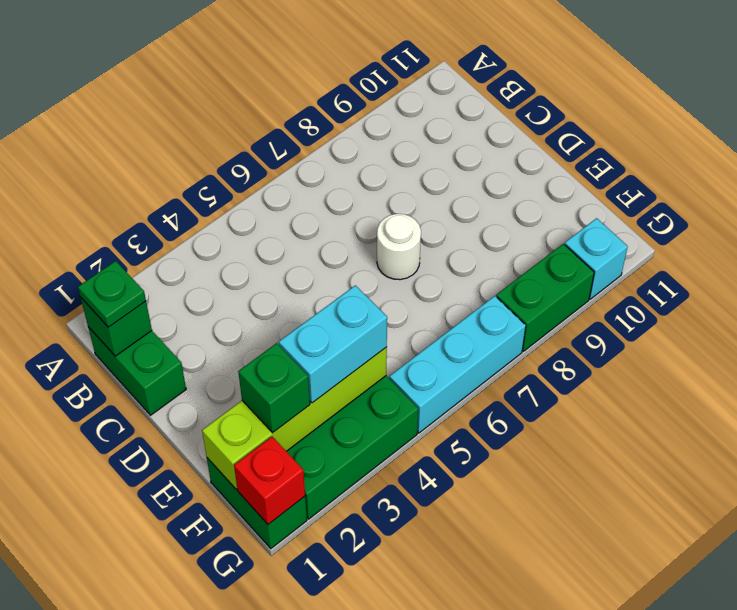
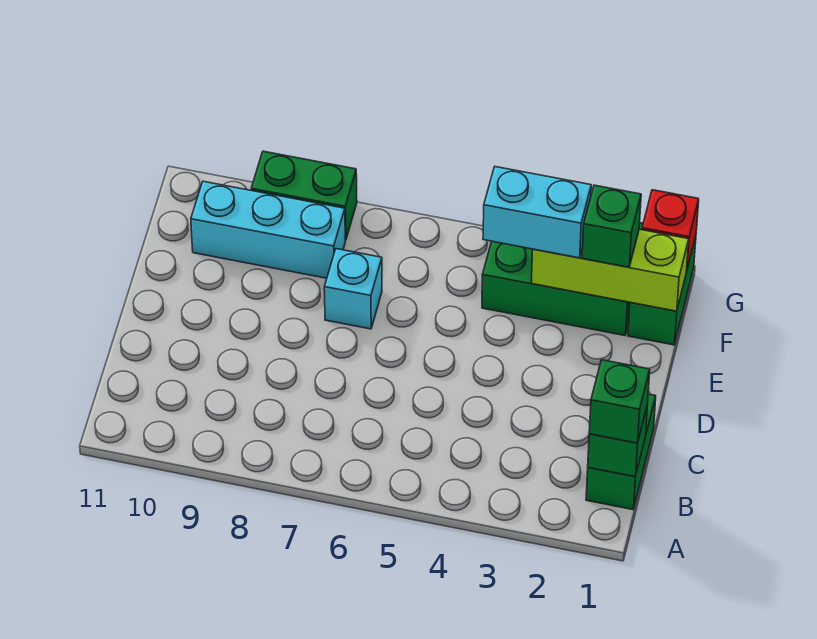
green 1x1 plate [78,261,146,327] -> green 1x1 brick [589,360,650,443]
white 1x1 round brick [377,214,421,280] -> none
lime 1x4 brick [202,347,387,489] -> lime 1x3 brick [532,229,689,311]
cyan 1x3 brick [389,296,526,433] -> cyan 1x3 brick moved to [191,181,345,278]
cyan 1x1 brick [565,218,628,299] -> cyan 1x1 brick moved to [324,249,382,329]

